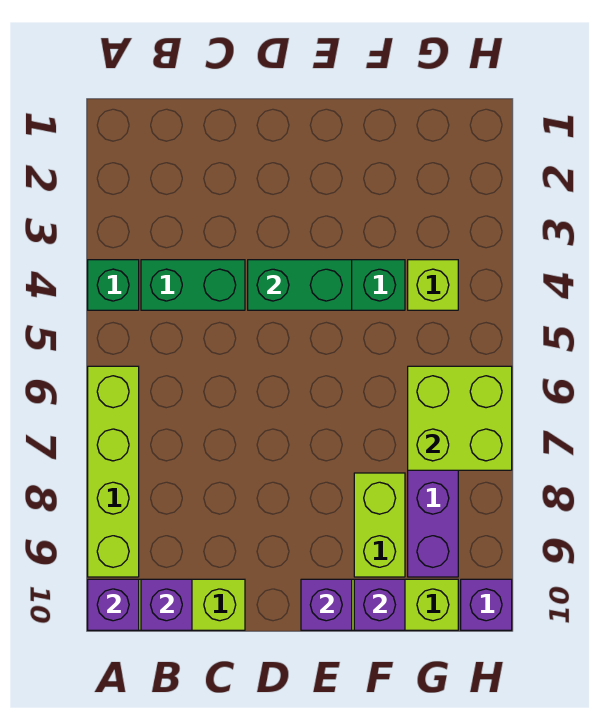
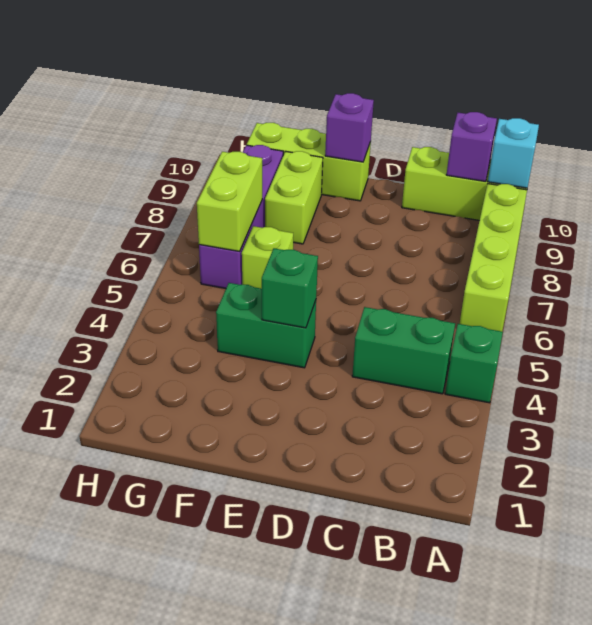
purple 1x1 brick [88,579,139,630] -> cyan 1x1 brick [488,118,539,188]
green 1x2 brick [248,260,352,310] -> green 1x1 brick [262,248,318,328]
purple 1x1 brick [354,579,405,630] -> none
lime 1x1 brick [408,260,458,310] -> lime 1x1 brick moved to [242,226,293,289]
lime 2x2 brick [408,366,512,470] -> lime 1x2 brick [197,152,262,251]
purple 1x1 brick [461,579,512,630] -> none

